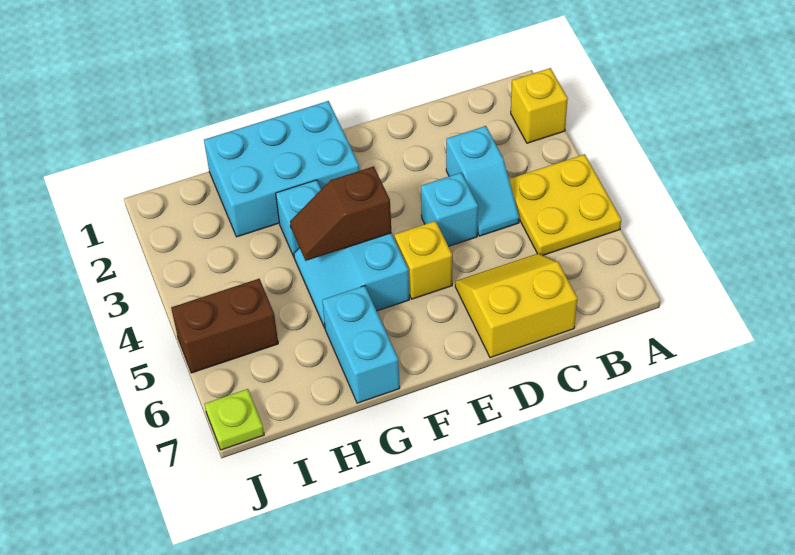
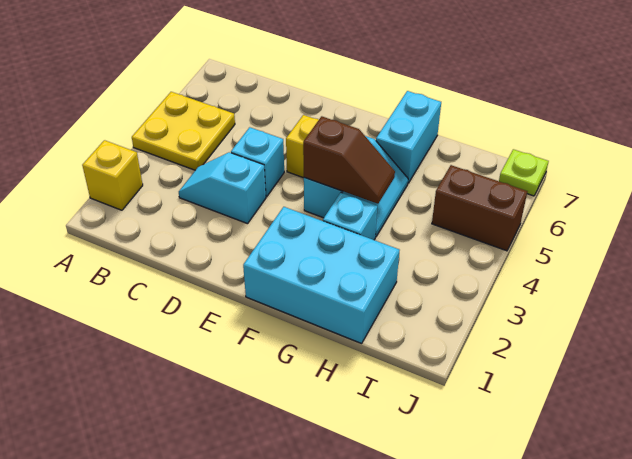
cyan 1x2 slope [446,126,519,236] -> cyan 1x2 slope turned to [179,152,266,224]
yellow 2x2 slope [455,253,577,358] -> none

